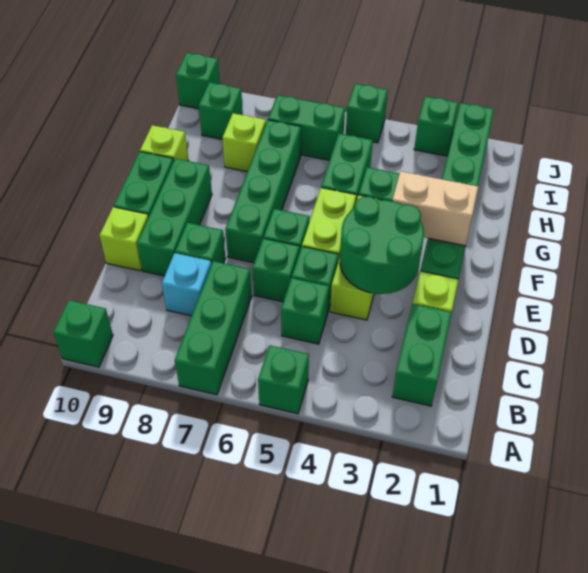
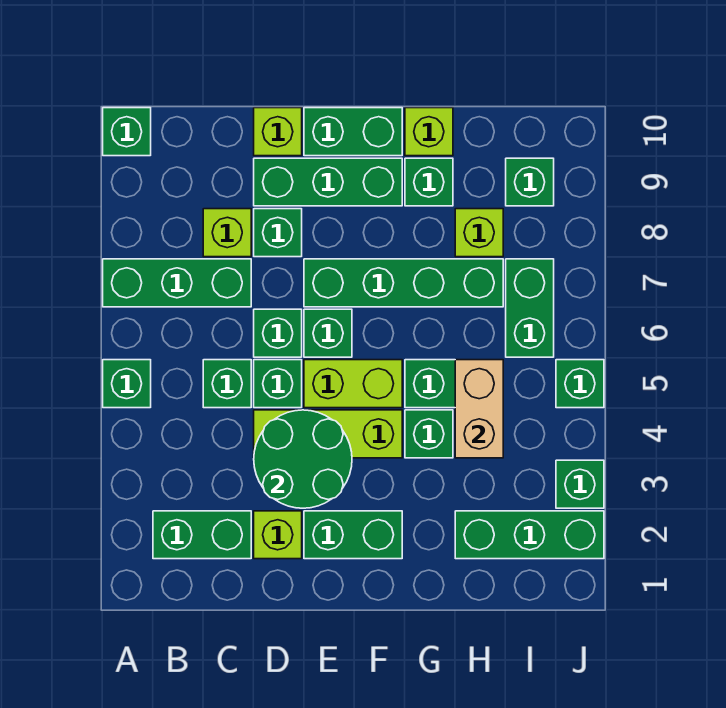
cyan 1x1 brick [162,253,211,316] -> lime 1x1 brick [203,209,251,257]
tan 1x2 brick [392,171,478,246] -> tan 1x2 brick moved to [455,360,503,458]
green 1x1 brick [176,53,220,109] -> green 1x1 brick moved to [405,158,453,206]

